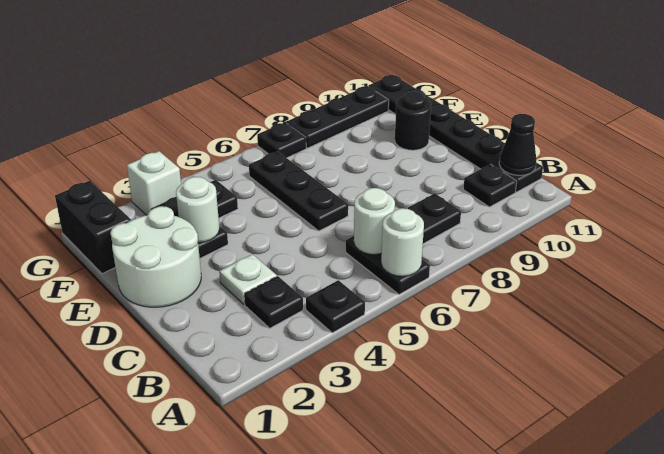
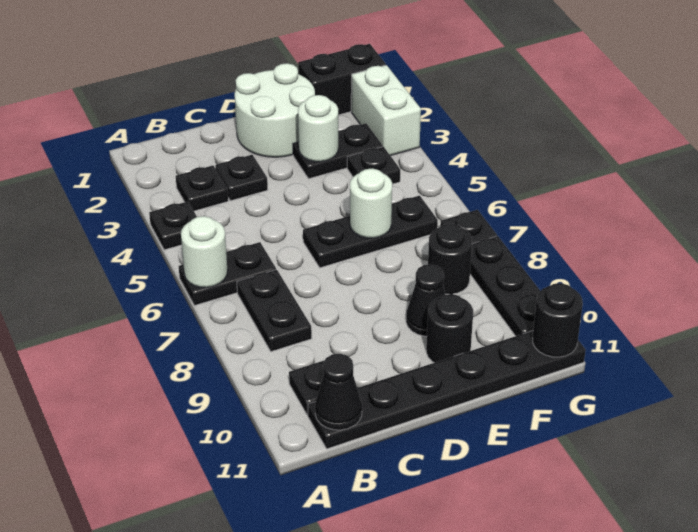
white 1x1 round brick [354,188,395,254] -> white 1x1 round brick moved to [350,168,392,238]
white 1x1 plate [219,254,277,304] -> black 1x1 plate [215,155,268,201]
none -> black 1x1 cone [406,264,445,336]
none -> black 1x1 round brick [428,224,472,294]
white 1x1 brick [127,151,181,215] -> white 1x2 brick [351,65,421,156]
none -> black 1x1 round brick [533,283,583,357]

